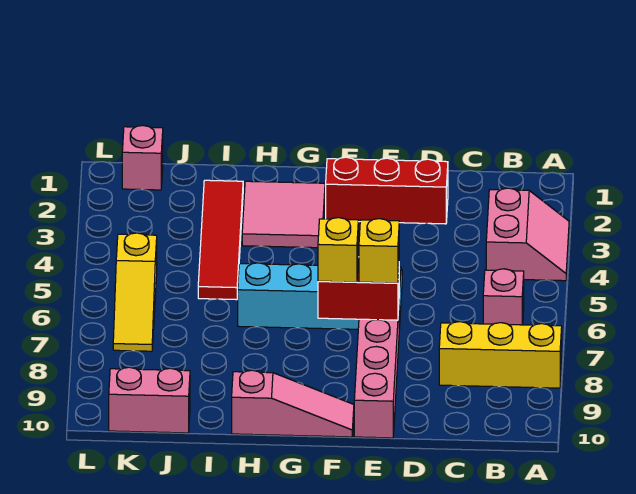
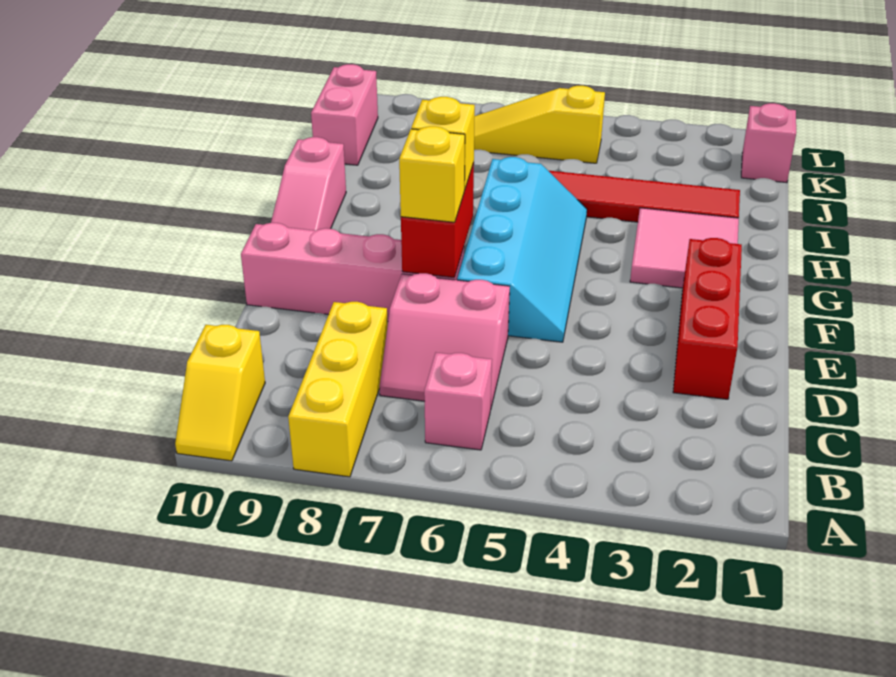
pink 2x2 slope [486,188,569,281] -> pink 2x2 slope moved to [380,273,510,407]
none -> yellow 1x2 slope [175,325,265,461]

